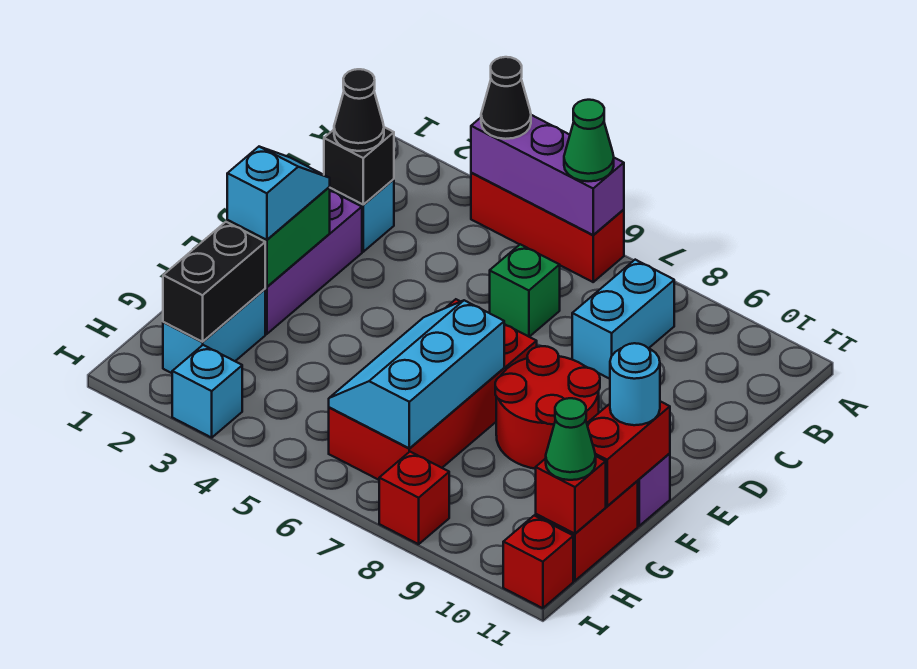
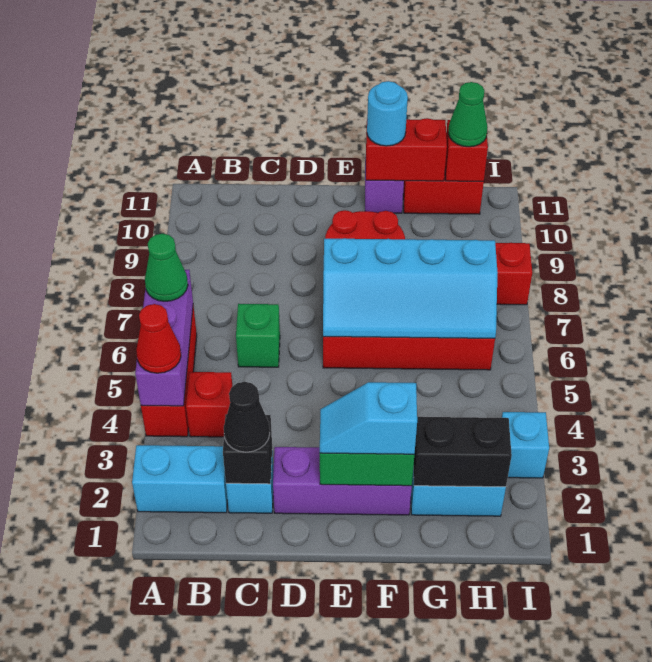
black 1x1 cone [481,57,531,139] -> red 1x1 cone [136,304,181,373]
cyan 1x2 brick [572,260,674,379] -> cyan 1x2 brick moved to [132,445,227,513]
cyan 2x3 slope [329,300,504,448] -> cyan 2x4 slope [323,238,498,338]
red 1x1 brick [503,516,573,608] -> red 1x1 brick moved to [186,372,232,437]

